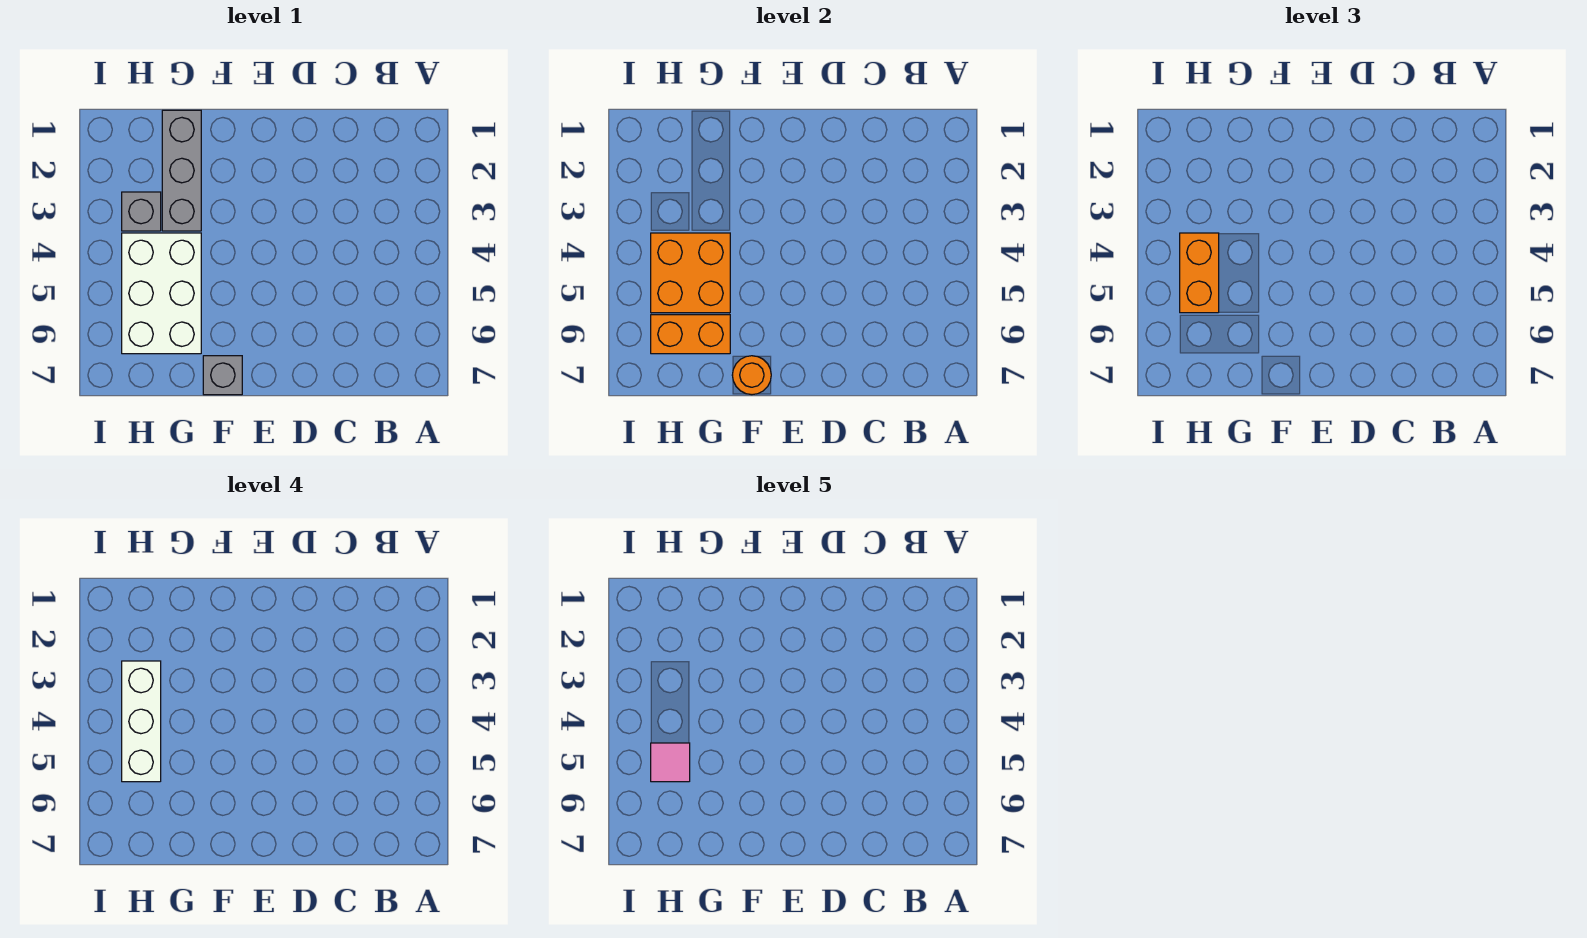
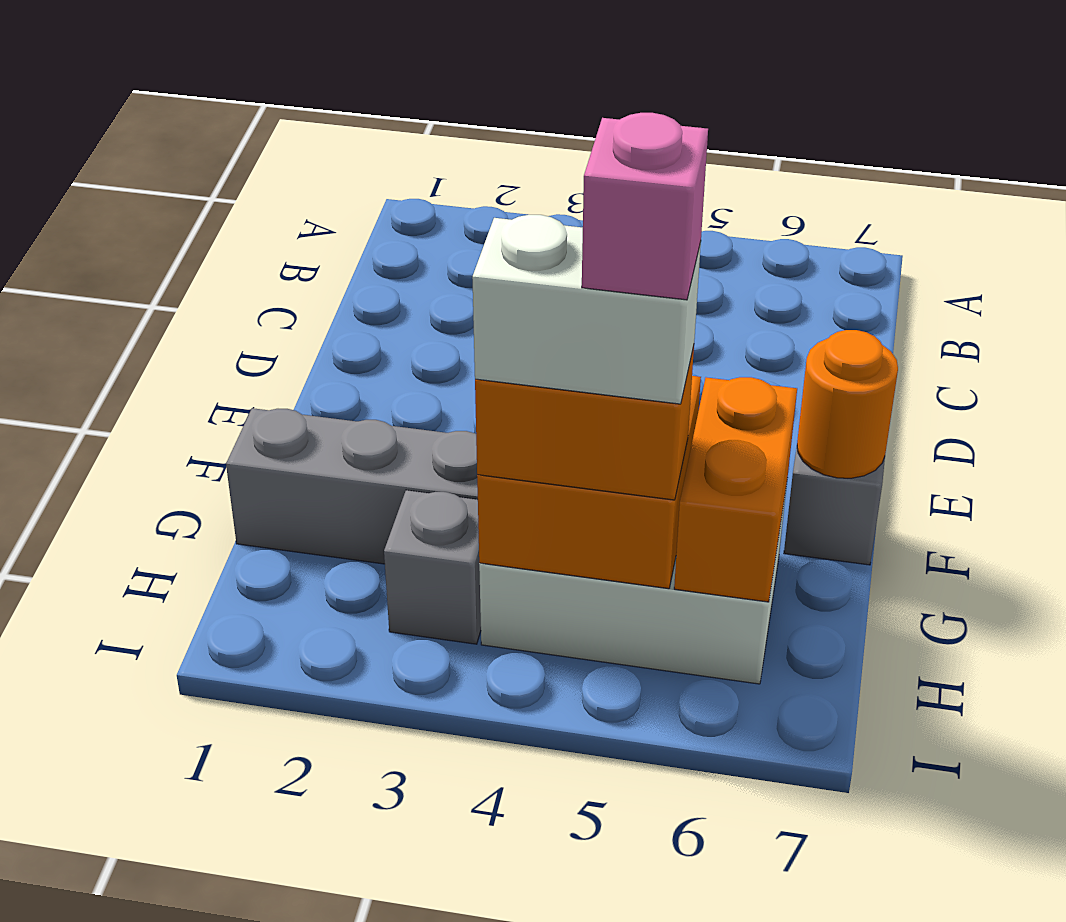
white 1x3 brick [122,661,161,782] -> white 1x2 brick [472,215,701,404]
pink 1x1 tile [651,743,690,782] -> pink 1x1 brick [582,113,708,300]

